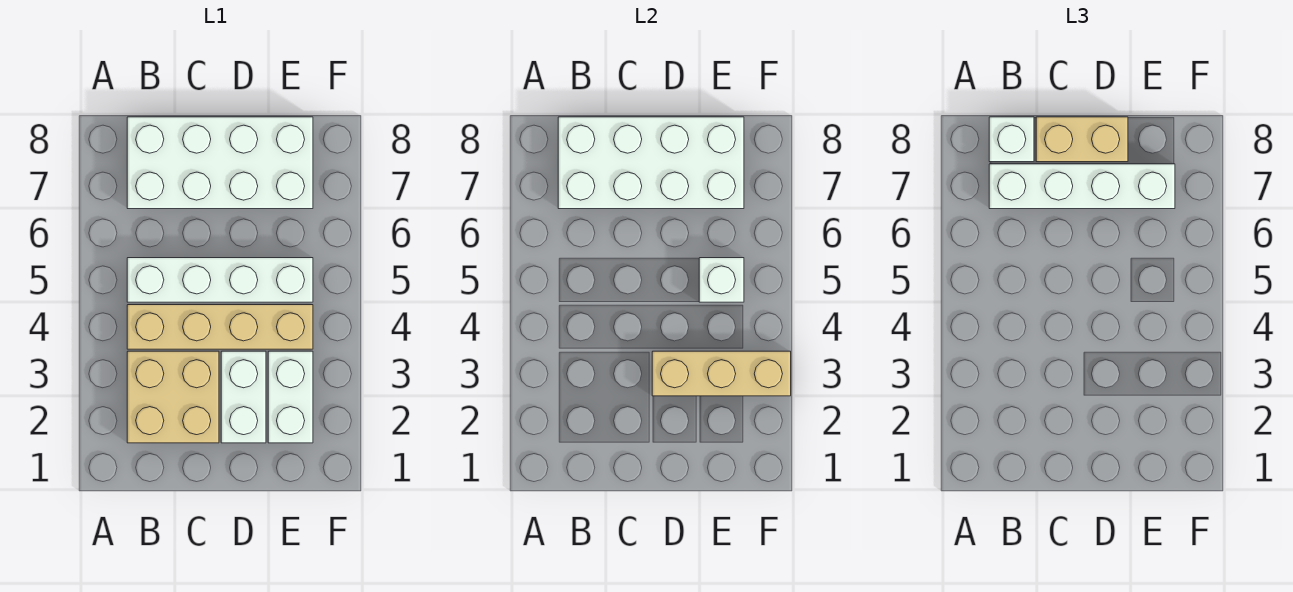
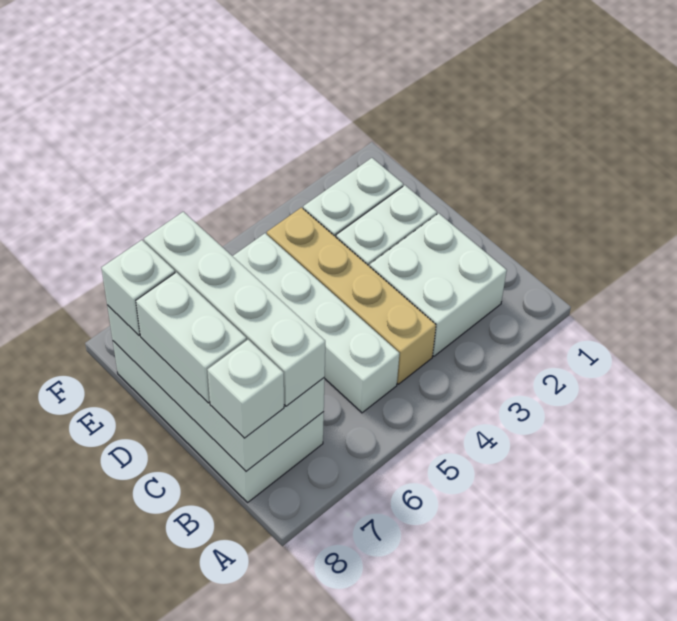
tan 2x2 brick [127,351,219,443] -> white 2x2 brick [370,213,507,356]
tan 1x2 brick [1036,117,1128,162] -> white 1x2 brick [136,272,246,403]
tan 1x3 brick [652,351,791,396] -> none
white 1x1 brick [699,258,744,302] -> white 1x1 brick moved to [102,240,175,335]

